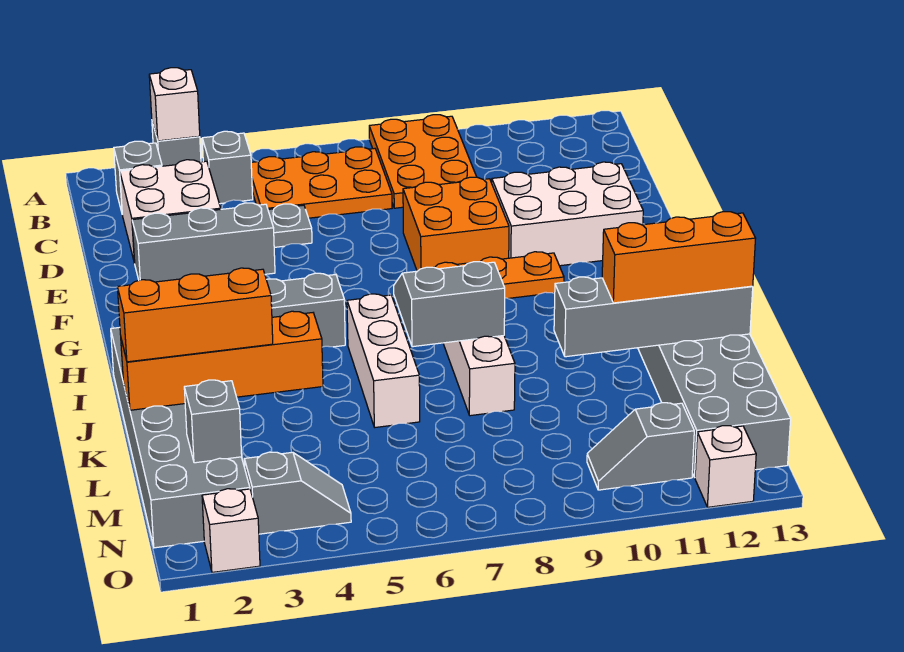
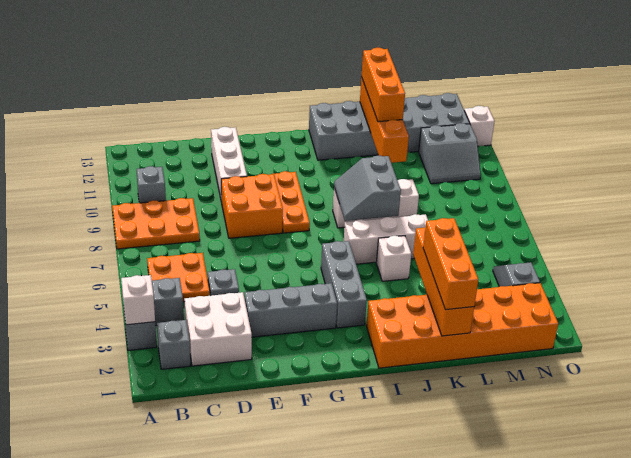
orange 2x3 plate [251,147,392,218] -> orange 2x2 plate [147,253,210,302]
grey 1x3 brick [132,203,275,282] -> grey 1x3 brick turned to [245,283,337,337]
white 2x3 brick [492,162,643,266] -> white 1x3 brick [211,127,247,202]
grey 2x6 brick [111,327,250,548] -> orange 2x6 brick [366,283,558,368]
grey 1x4 brick [554,277,753,357] -> orange 1x4 brick [360,77,409,163]
grey 1x1 brick [184,380,242,463] -> grey 1x1 brick moved to [136,166,166,203]
grey 1x2 slope [587,403,694,490] -> grey 2x2 slope [419,123,481,184]
white 1x1 brick [202,489,260,572] -> white 1x1 brick moved to [376,236,411,281]

